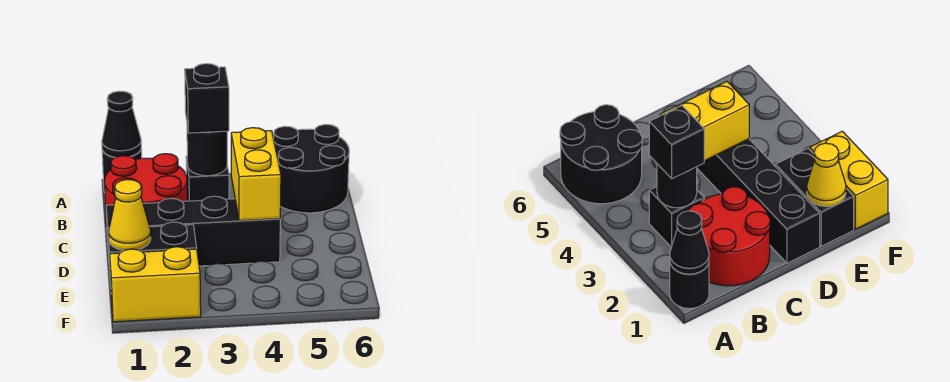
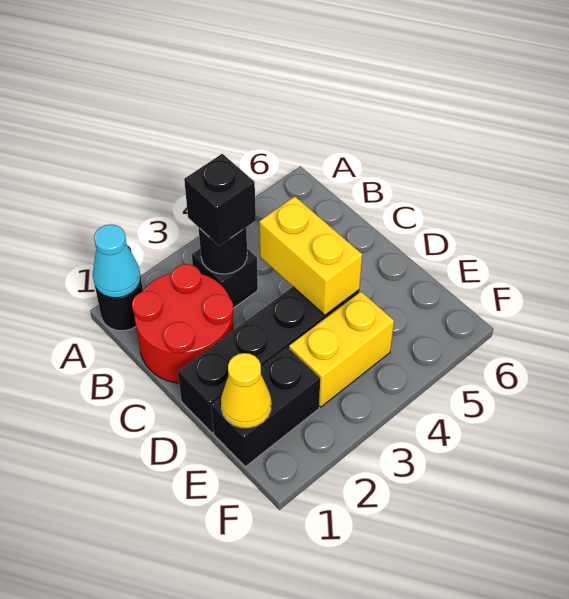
black 1x1 cone [102,91,141,157] -> cyan 1x1 cone [93,224,141,298]
black 2x2 round brick [274,124,349,213] -> none
yellow 1x2 brick [110,247,201,322] -> yellow 1x2 brick moved to [289,292,394,407]

